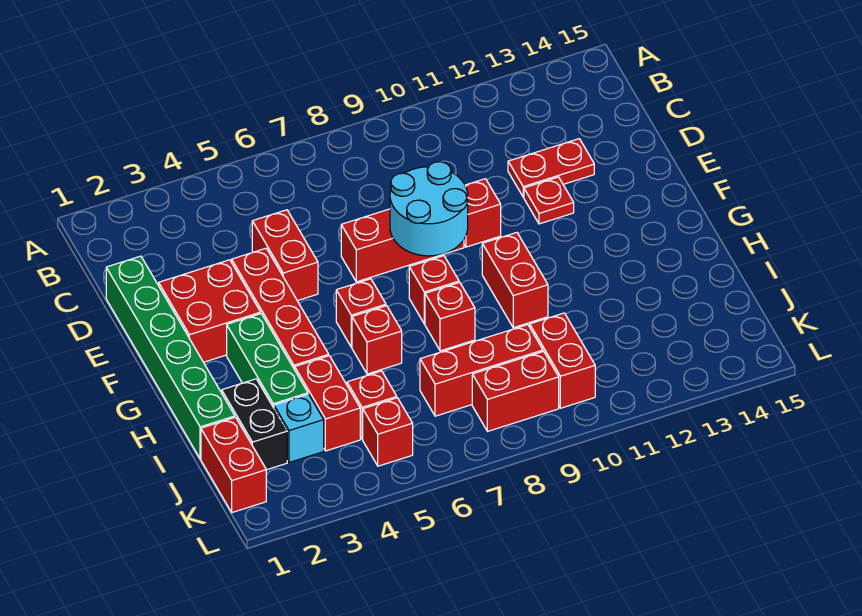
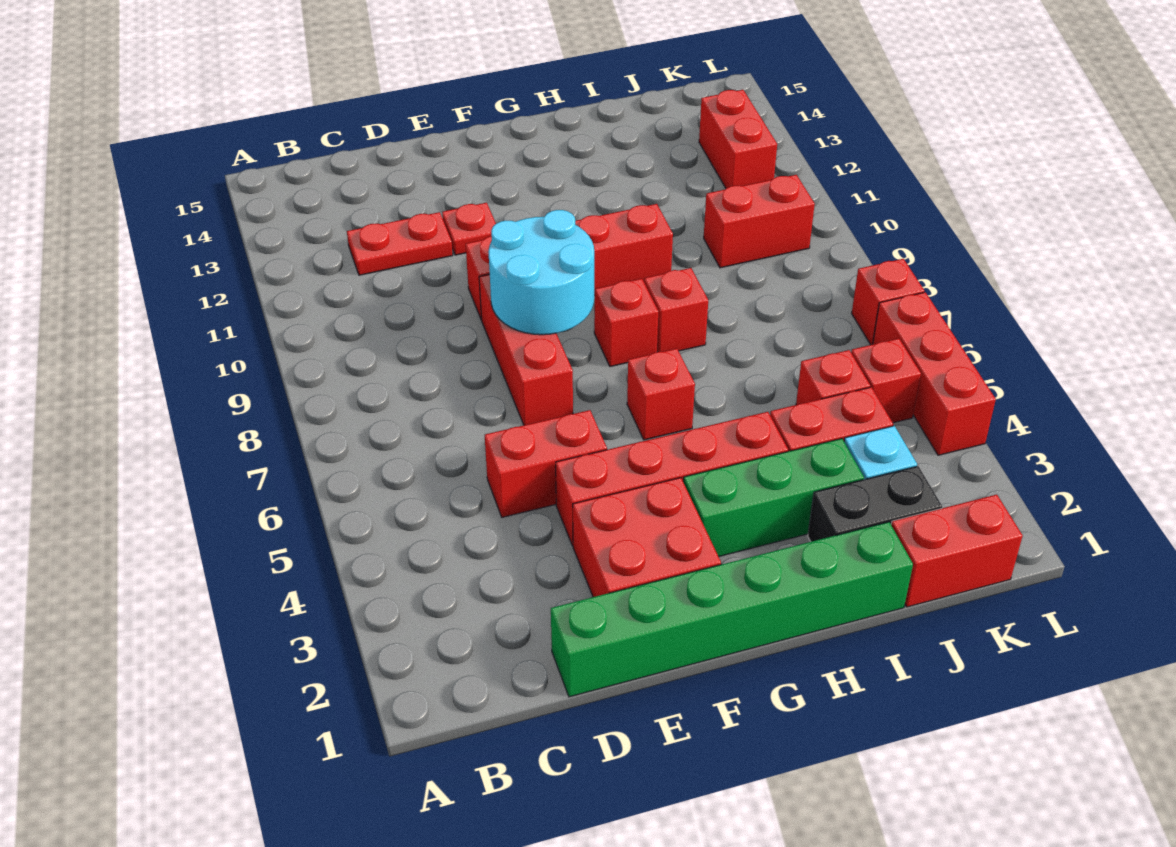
red 1x2 plate [508,139,594,197] -> red 1x2 plate turned to [347,212,453,275]
red 1x1 brick [352,306,402,374] -> red 1x1 brick moved to [852,259,924,345]
red 1x3 brick [420,325,543,416] -> red 1x3 brick moved to [873,292,996,455]
red 1x2 brick [472,352,559,431] -> red 1x2 brick moved to [699,90,777,188]

